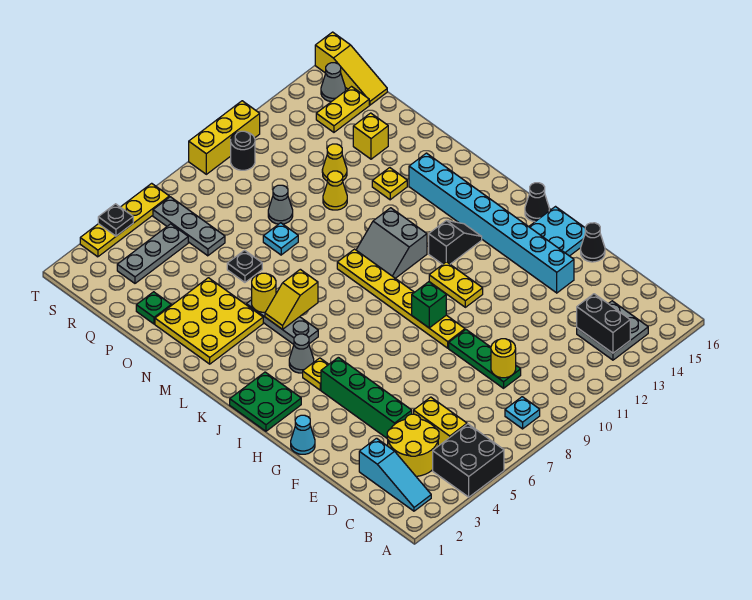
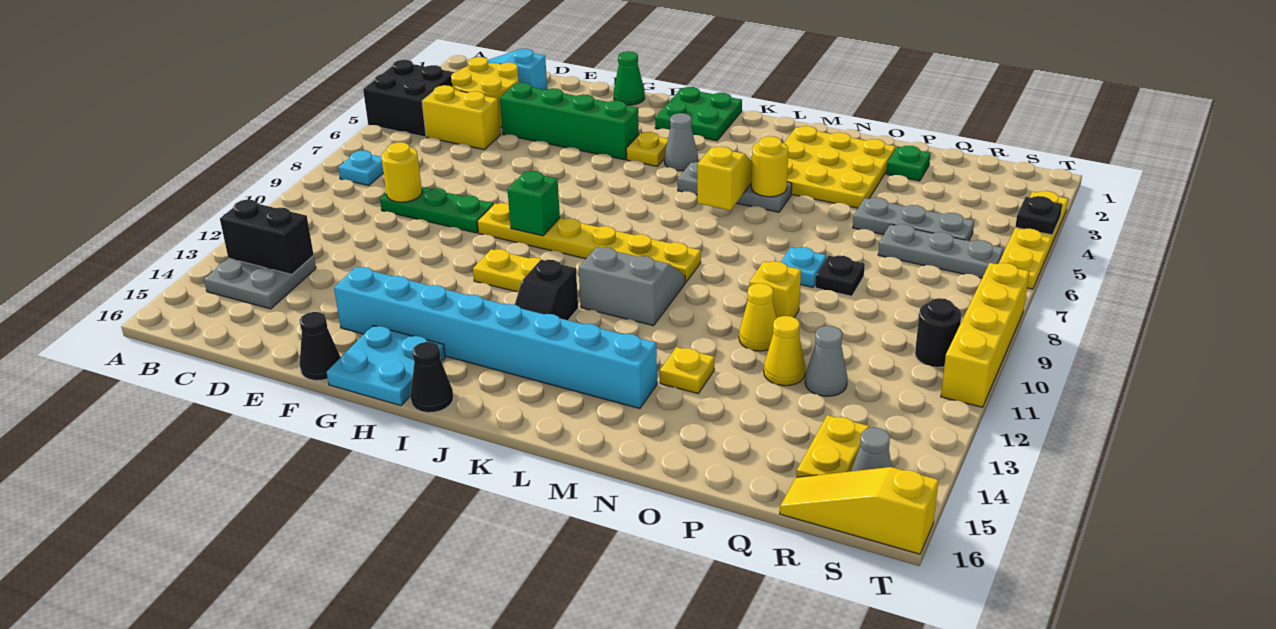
cyan 1x1 cone [291,415,315,454] -> green 1x1 cone [614,51,645,105]
black 1x1 plate [227,250,262,282] -> black 1x1 plate moved to [815,255,865,296]
grey 1x1 cone [268,185,293,224] -> grey 1x1 cone moved to [805,326,848,396]
yellow 1x1 brick [353,113,388,159] -> yellow 1x1 brick moved to [749,261,801,318]
grey 1x3 plate [117,224,188,283] -> grey 1x3 plate turned to [853,197,974,241]
yellow 1x3 brick [189,101,260,174] -> yellow 1x4 brick [941,263,1029,407]

